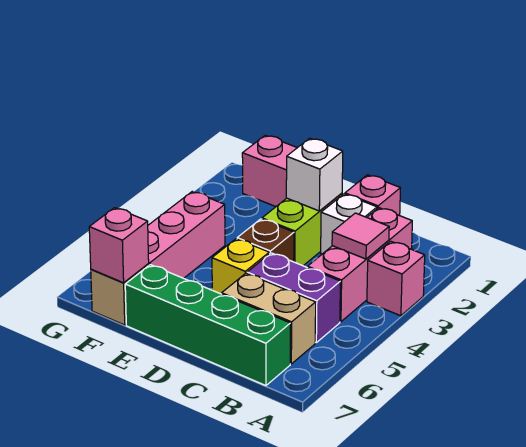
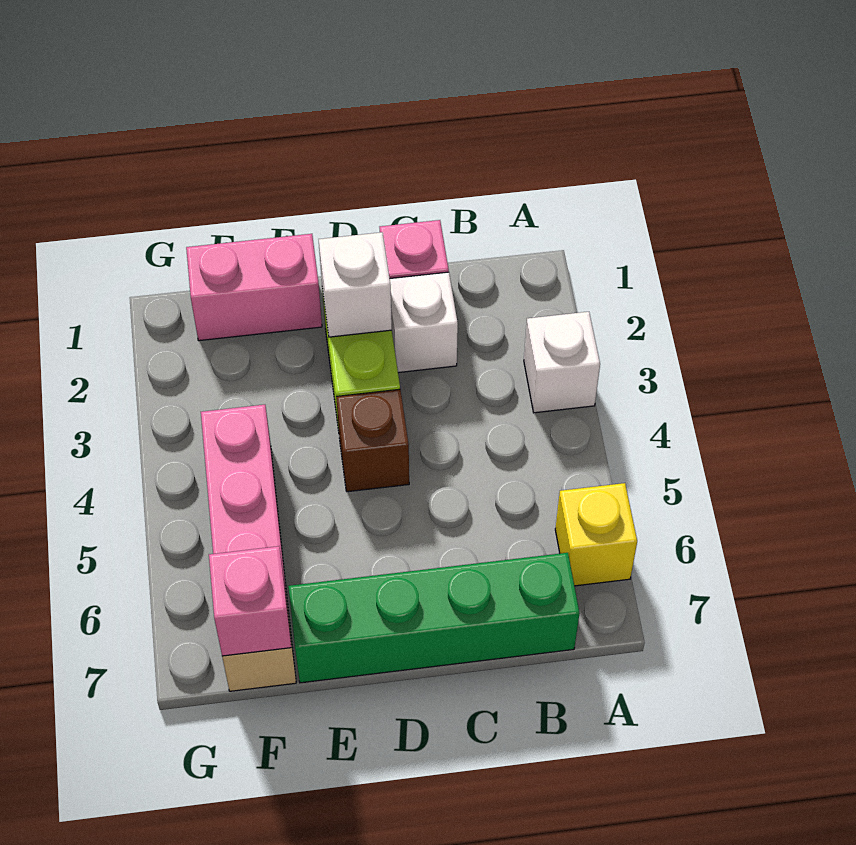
pink 1x1 brick [367,241,425,316] -> white 1x1 brick [524,312,600,413]
pink 1x3 brick [308,208,412,322] -> none
pink 1x1 tile [332,213,389,259] -> none
purple 1x2 brick [247,253,340,342] -> none
tan 1x2 brick [222,273,316,364] -> none
yellow 1x1 brick [212,239,269,294] -> yellow 1x1 brick moved to [555,483,637,586]

